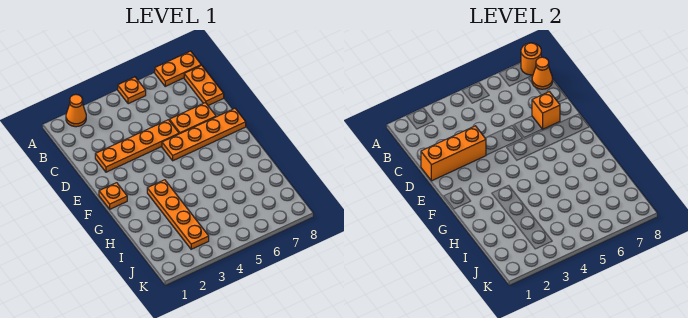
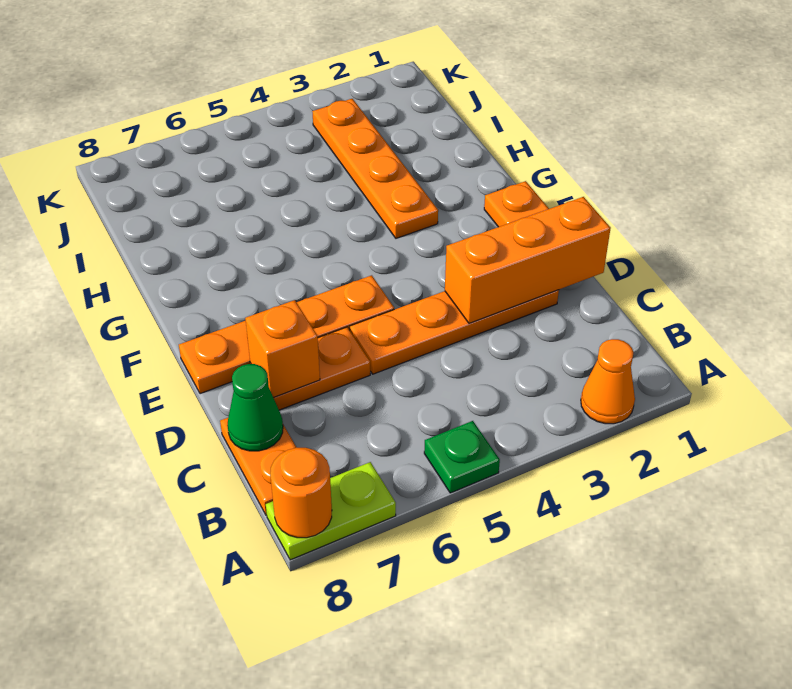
orange 1x1 plate [118,77,146,104] -> green 1x1 plate [424,421,500,493]
orange 1x2 plate [155,51,201,86] -> lime 1x2 plate [266,462,396,560]
orange 1x1 cone [532,57,553,89] -> none
none -> green 1x1 cone [227,364,283,451]

